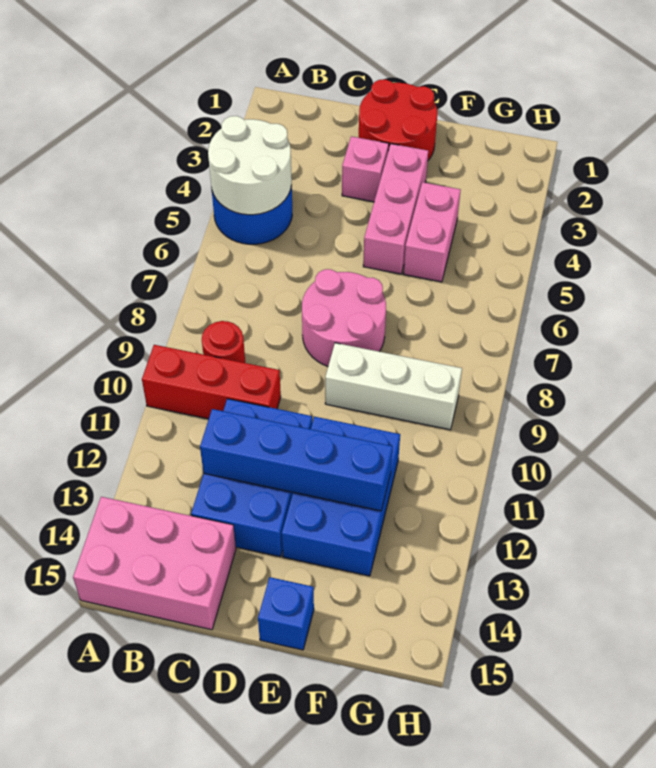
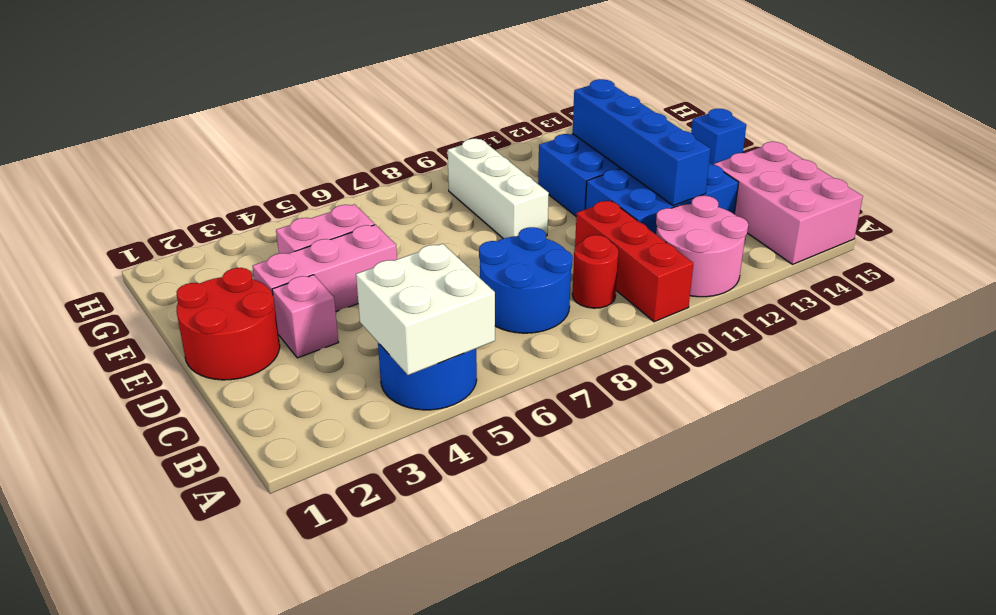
white 2x2 round brick [208,116,292,215] -> white 2x2 brick [356,244,495,375]
none -> blue 2x2 round brick [479,227,573,333]
pink 2x2 round brick [302,269,386,366] -> pink 2x2 round brick moved to [656,196,748,297]

